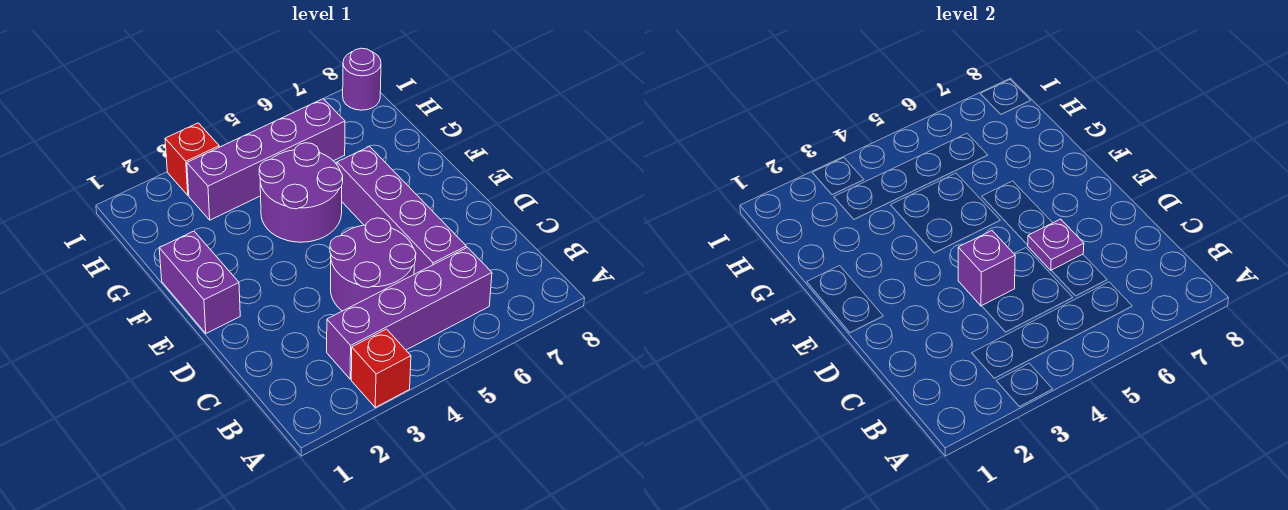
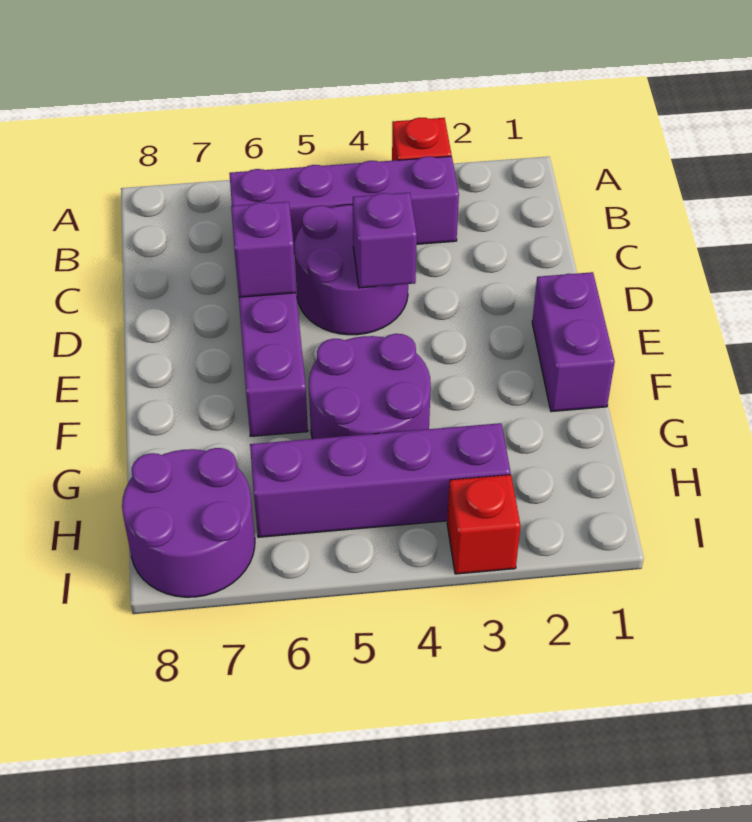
purple 1x1 plate [1028,219,1084,270] -> purple 1x1 brick [231,202,296,297]
purple 1x1 round brick [343,48,381,110] -> purple 2x2 round brick [122,448,255,597]

